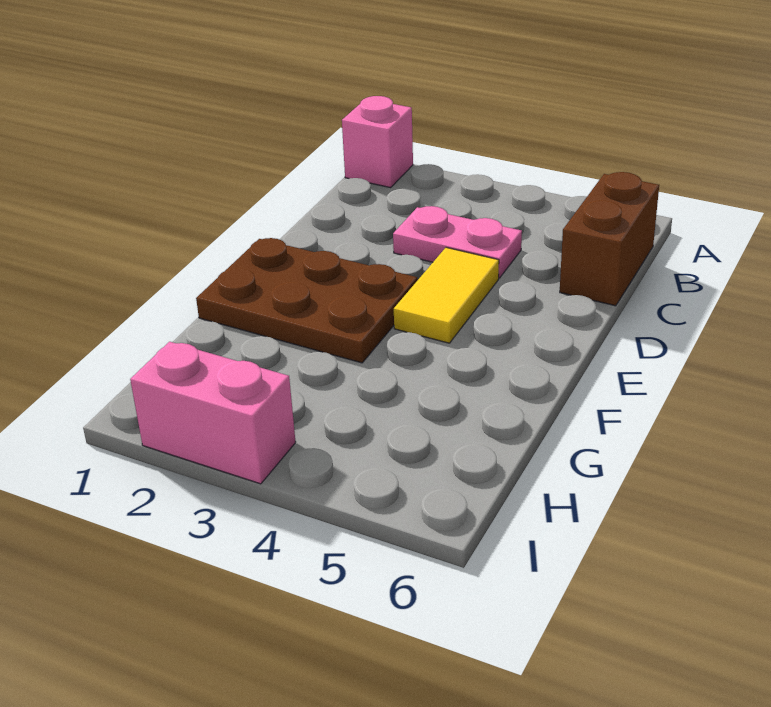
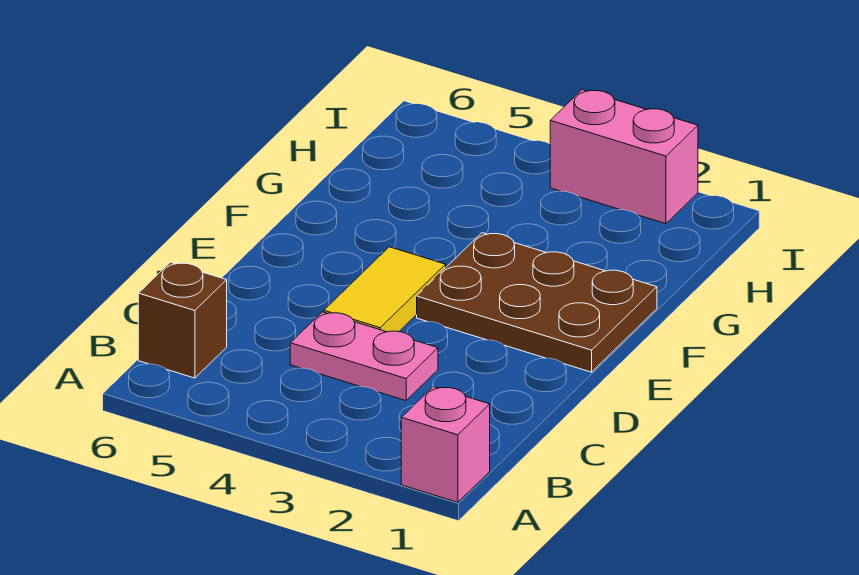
brown 1x2 brick [560,172,659,306] -> brown 1x1 brick [138,262,227,378]

